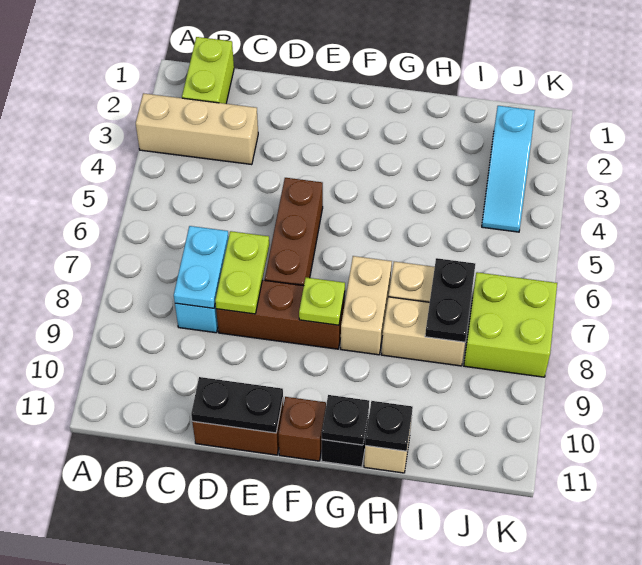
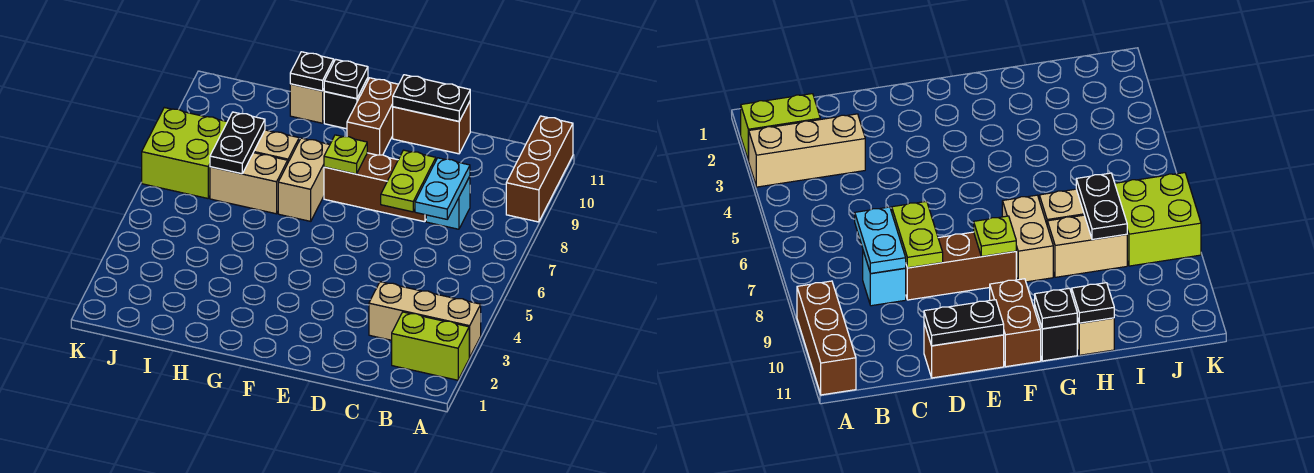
lime 1x2 brick [182,37,234,104] -> lime 1x2 brick turned to [392,312,470,380]
brown 1x3 brick [265,178,323,286] -> brown 1x3 brick moved to [506,116,573,222]
brown 1x1 brick [278,397,326,461] -> brown 1x2 brick [347,78,399,155]
cyan 1x3 slope [482,106,535,232] -> none

